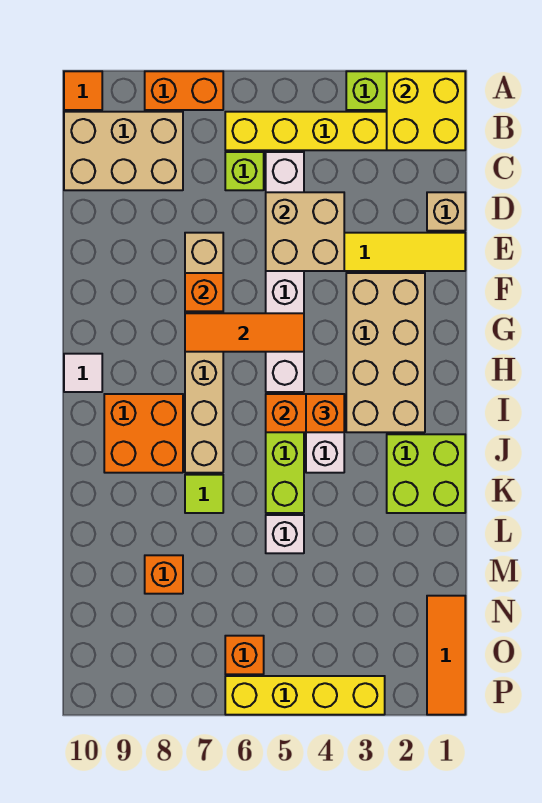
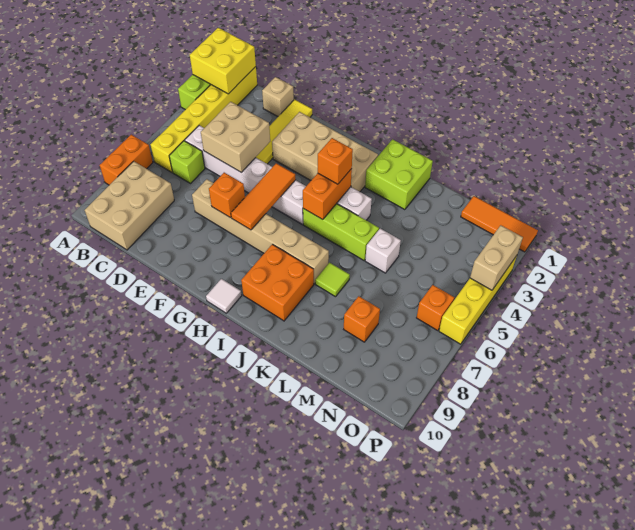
orange 1x1 tile [64,71,102,110] -> none
none -> tan 1x2 brick [470,225,523,290]

